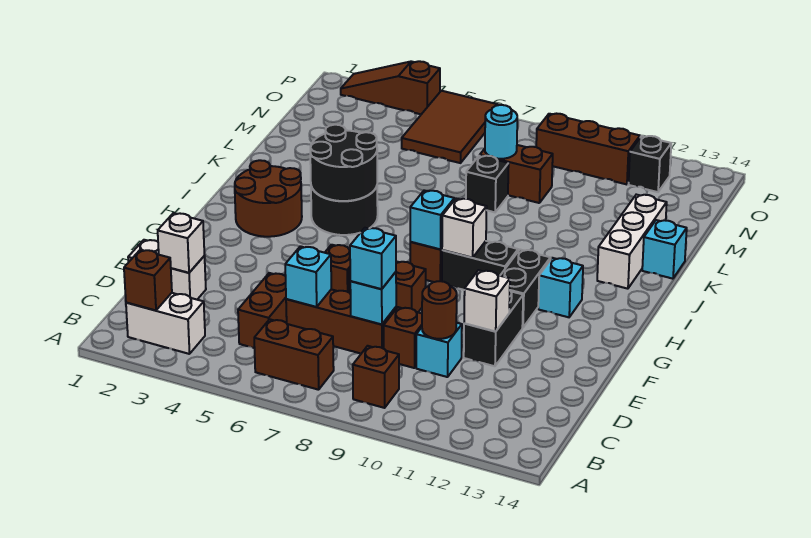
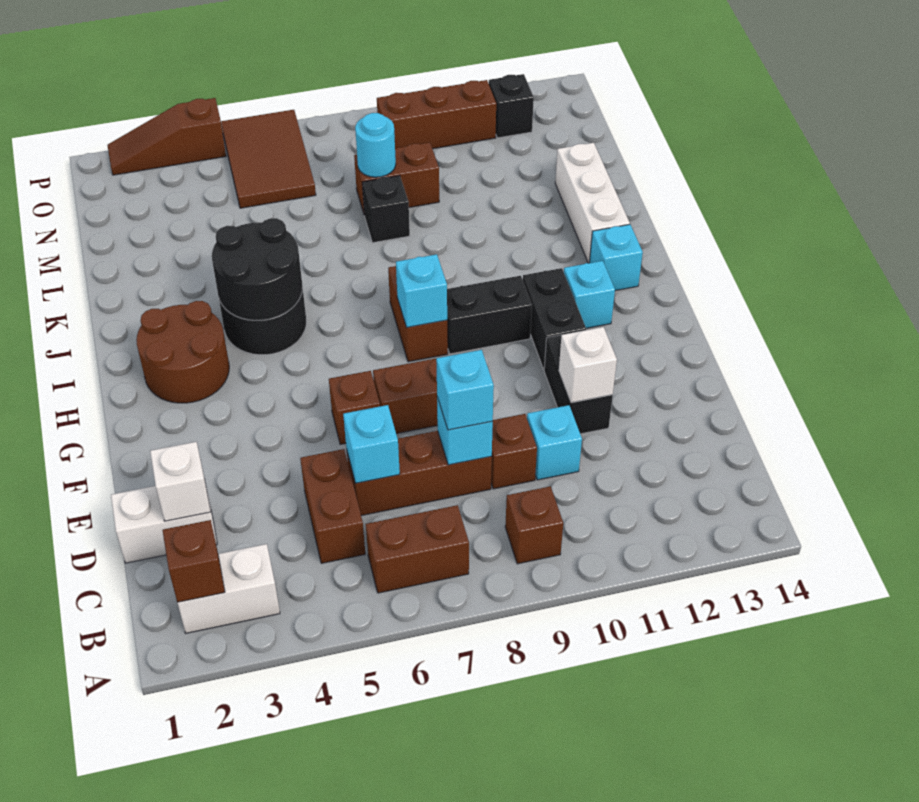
brown 1x1 round brick [422,281,457,339] -> none
white 1x1 brick [442,198,487,258] -> none
cyan 1x1 brick [642,220,687,279] -> cyan 1x1 brick moved to [590,224,643,291]

